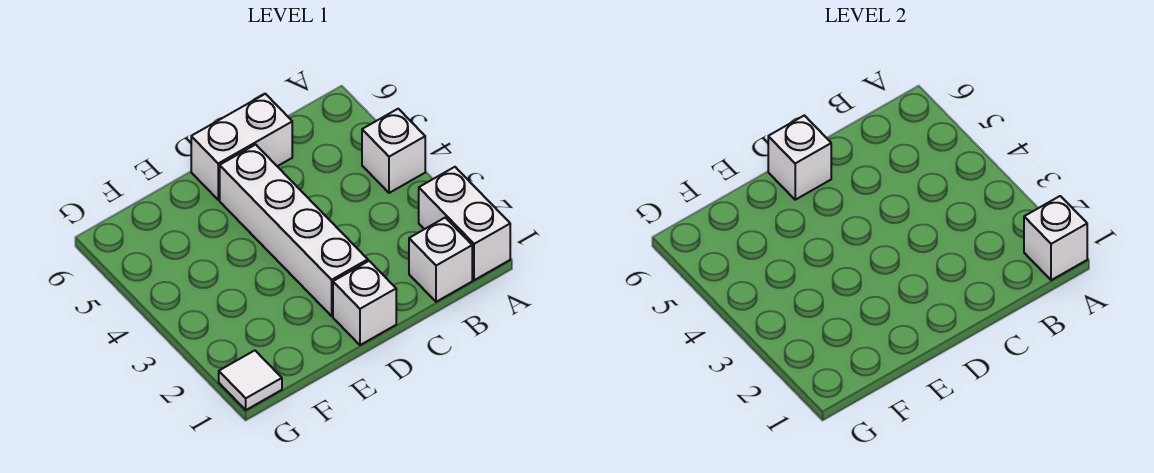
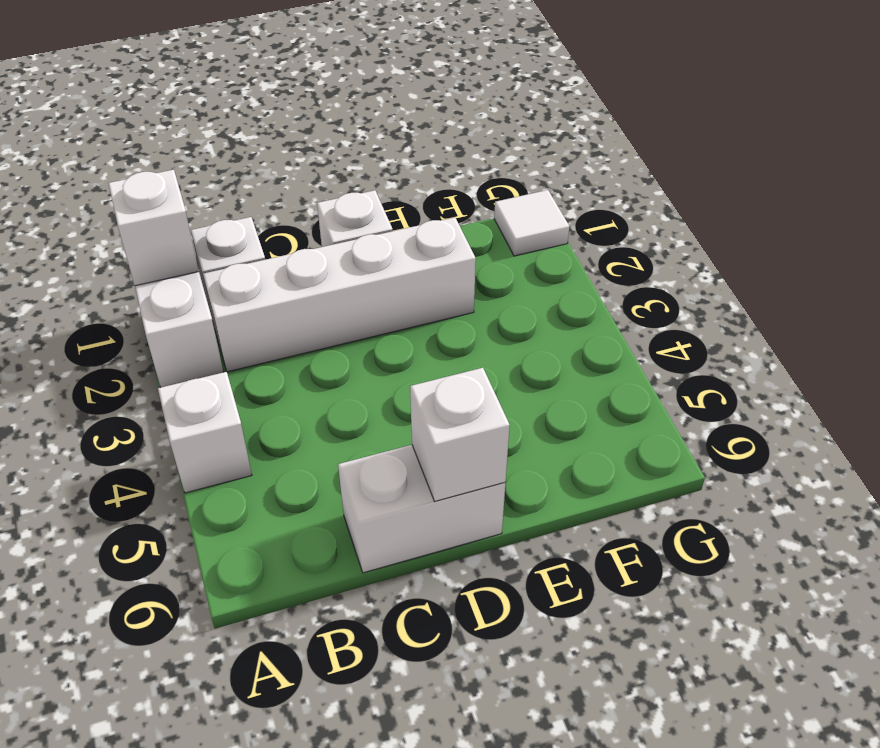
white 1x4 brick [220,145,368,316] -> white 1x4 brick turned to [203,217,476,372]

